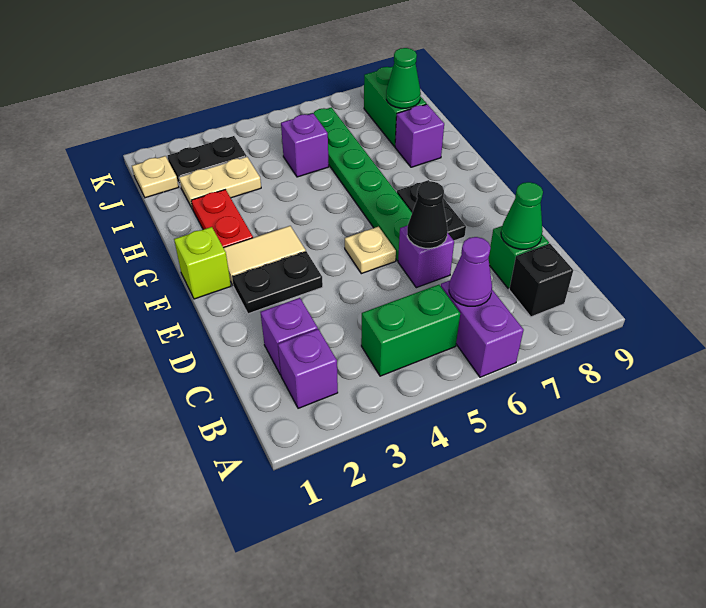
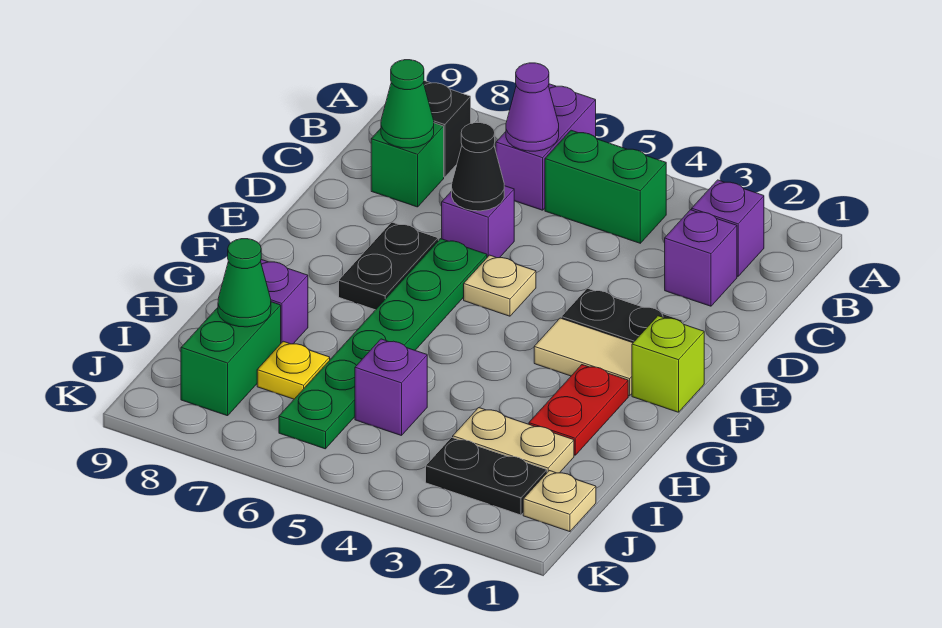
none -> yellow 1x1 plate [257,341,330,399]

